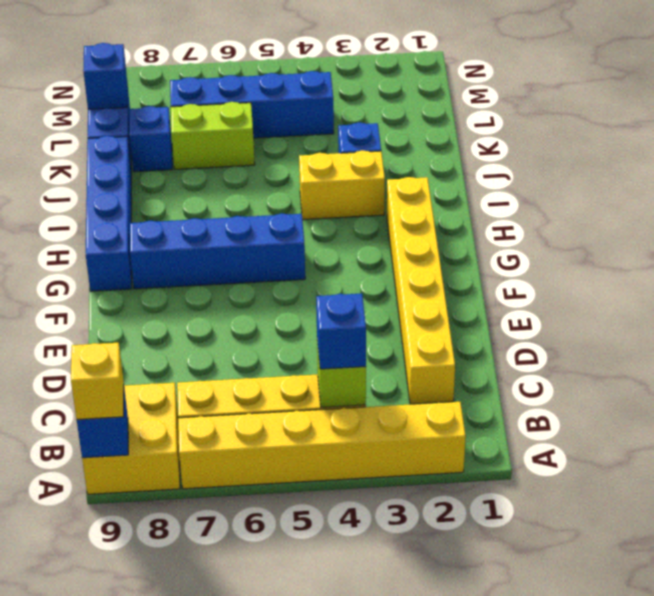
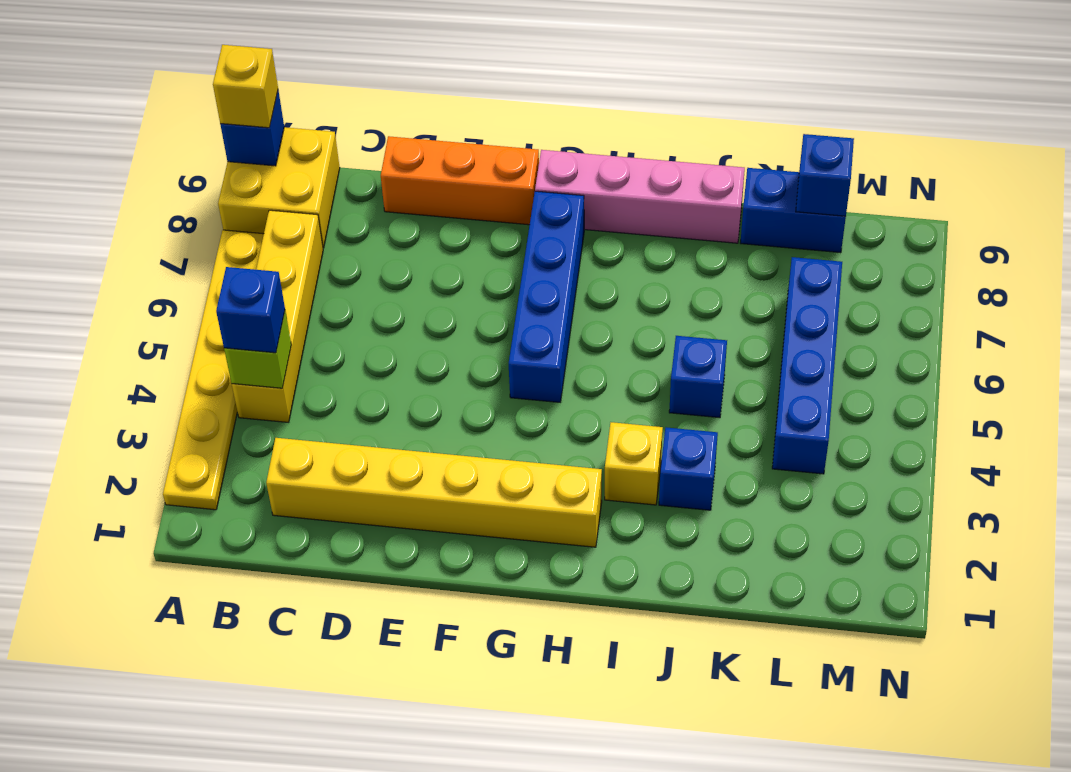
yellow 1x6 brick [178,402,466,489] -> yellow 1x6 plate [163,230,264,510]
none -> orange 1x3 brick [381,136,539,225]
blue 1x4 brick [86,136,132,291] -> pink 1x4 brick [535,150,745,243]
yellow 1x2 brick [299,150,385,220] -> yellow 1x1 brick [605,422,663,505]
lime 1x2 brick [171,102,255,169] -> none
blue 1x1 brick [129,106,172,172] -> blue 1x1 brick moved to [669,336,727,418]

